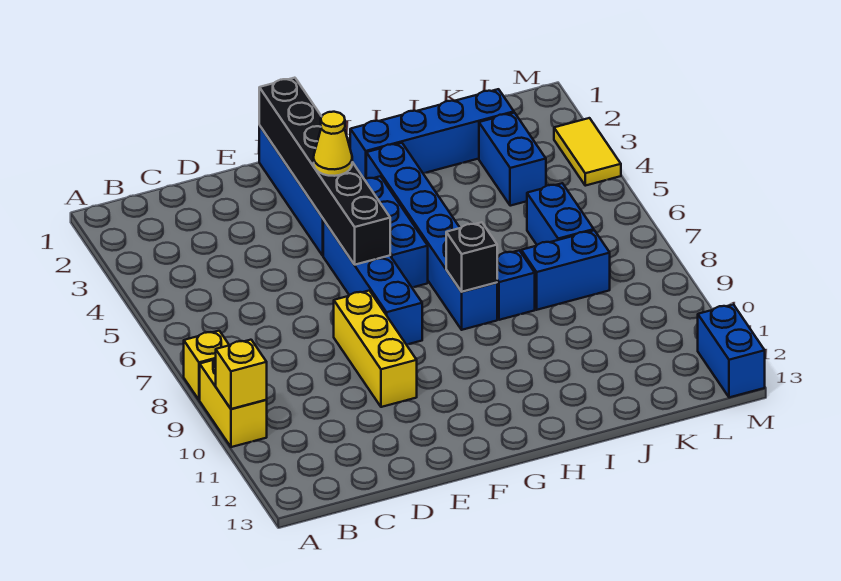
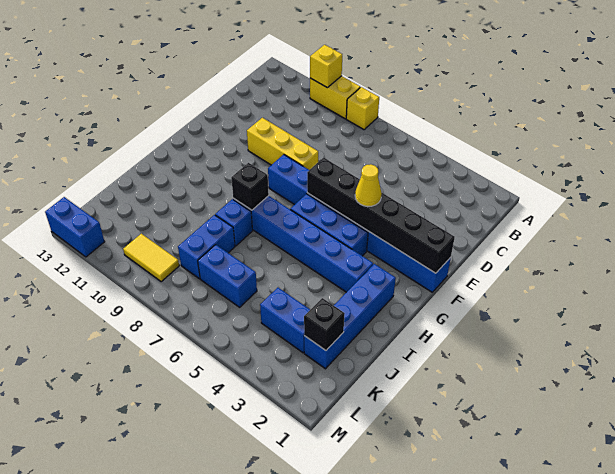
none -> black 1x1 brick [304,298,345,351]
yellow 1x2 tile [554,118,621,186] -> yellow 1x2 tile moved to [123,234,179,282]

